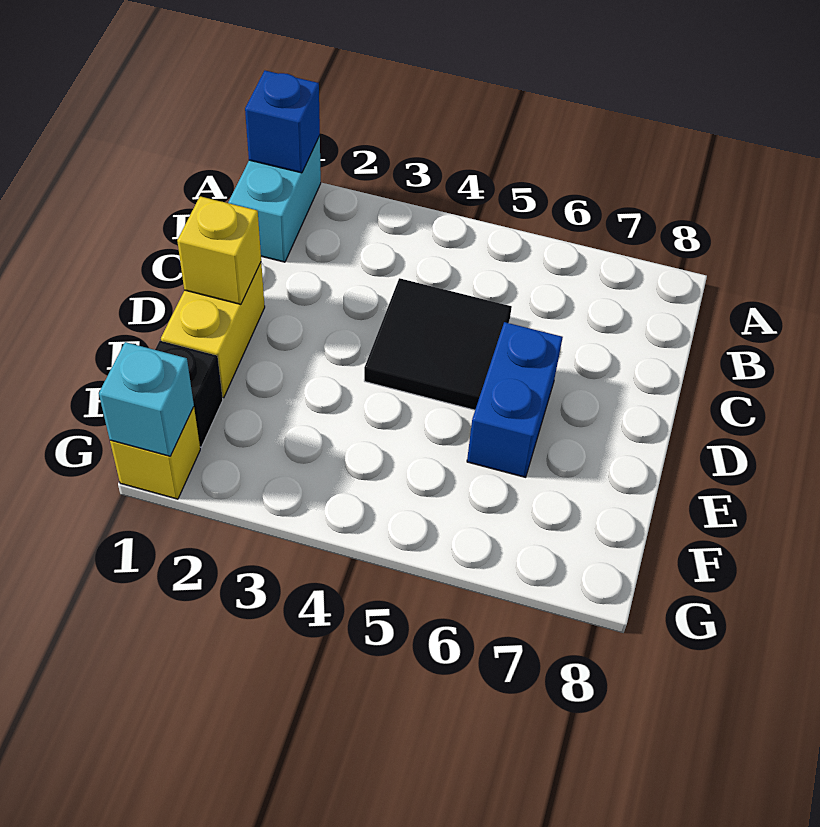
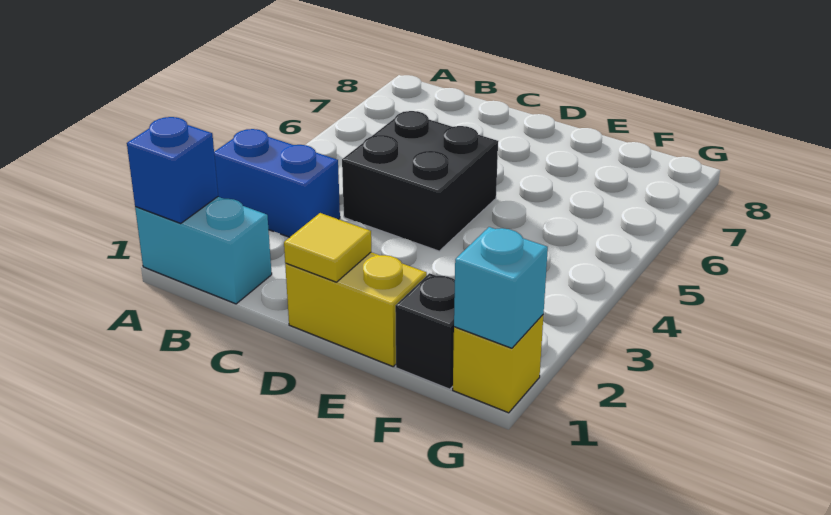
black 2x2 tile [364,278,512,410] -> black 2x2 brick [342,111,498,251]
yellow 1x1 brick [177,196,261,304] -> yellow 1x1 tile [284,213,371,282]
blue 1x2 brick [467,322,563,477] -> blue 1x2 brick moved to [214,129,340,237]

